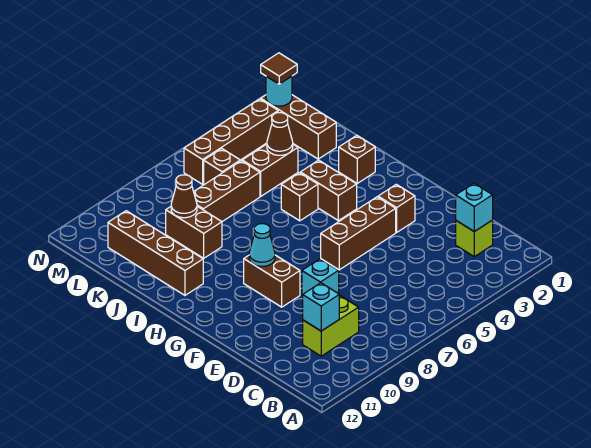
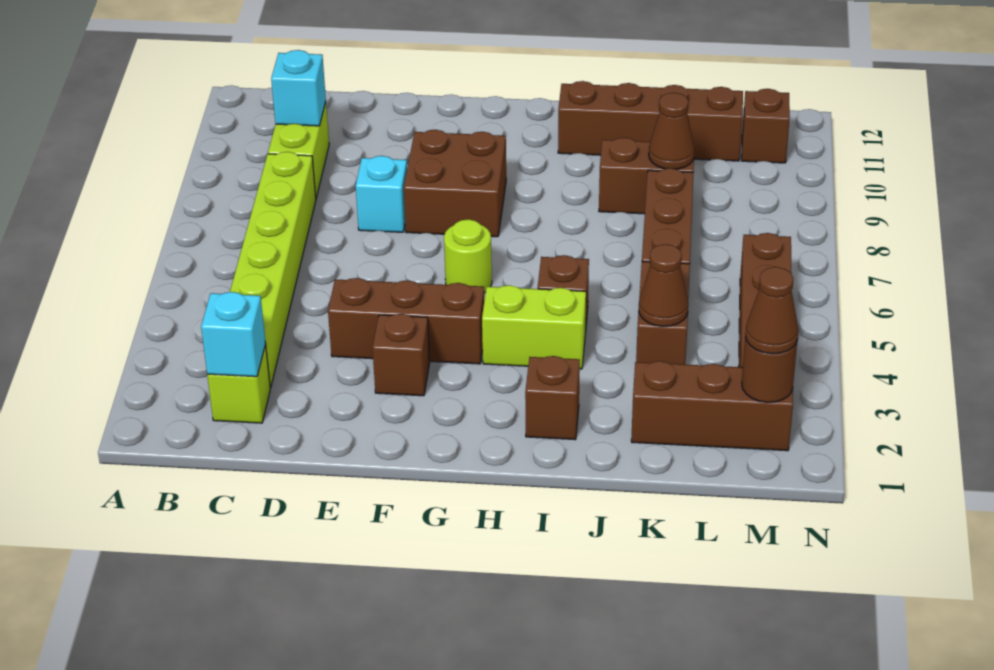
none -> lime 1x6 brick [230,152,316,388]
brown 1x3 brick [321,197,396,270] -> brown 1x3 brick turned to [328,278,484,364]
brown 1x2 brick [244,255,300,307] -> brown 2x2 brick [404,130,506,237]
none -> lime 1x1 round brick [444,219,492,293]
cyan 1x1 cone [249,224,275,266] -> none
brown 1x2 brick [300,160,357,221] -> lime 1x2 brick [482,285,586,369]
brown 1x1 brick [204,149,240,185] -> brown 1x1 brick moved to [742,89,790,163]
cyan 1x1 round brick [266,76,292,106] -> brown 1x1 round brick [742,337,797,402]
brown 1x1 tile [261,53,297,84] -> brown 1x1 cone [745,267,798,354]

